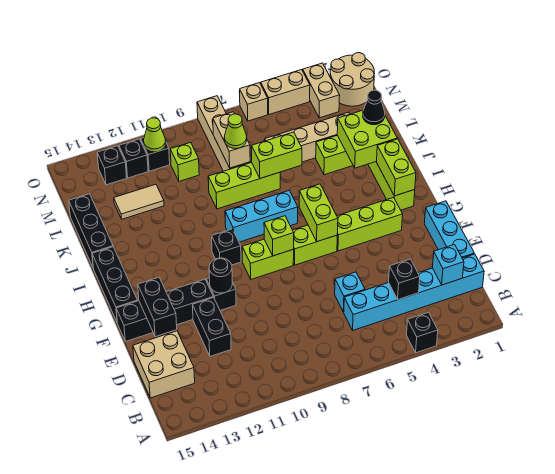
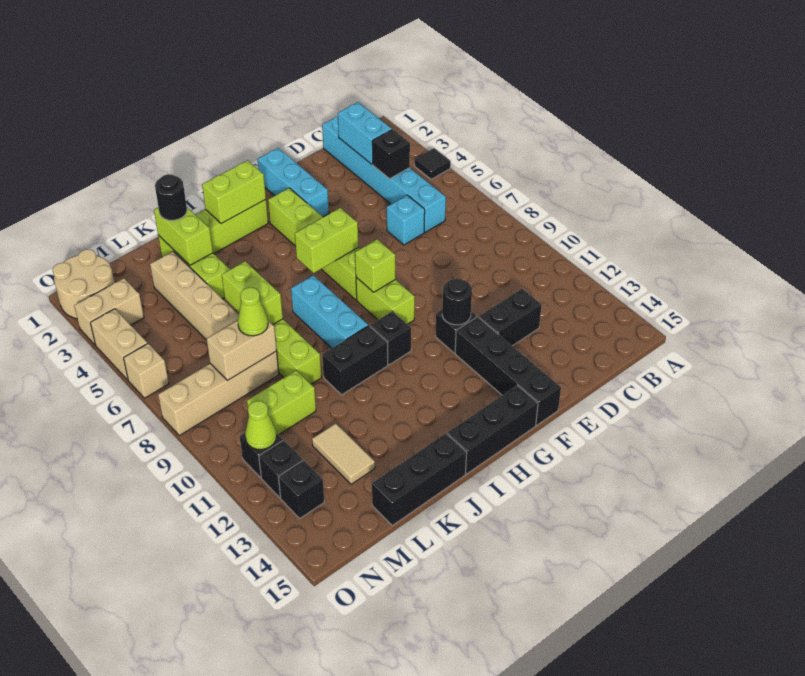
black 1x1 brick [407,312,438,353] -> black 1x1 tile [415,148,451,179]
cyan 1x1 brick [432,245,464,285] -> cyan 1x2 brick [338,102,392,164]
tan 2x2 brick [133,331,195,398] -> none
cyan 1x3 brick [424,201,474,258] -> cyan 1x3 brick turned to [257,148,329,217]
black 1x2 brick [138,277,177,337] -> black 1x2 brick moved to [322,326,388,395]
lime 2x2 brick [337,110,397,168] -> lime 1x2 brick [154,207,213,265]
black 1x1 cone [363,90,385,125] -> black 1x1 round brick [155,174,187,220]
lime 1x1 brick [170,142,199,181] -> lime 1x2 brick [247,370,316,435]

